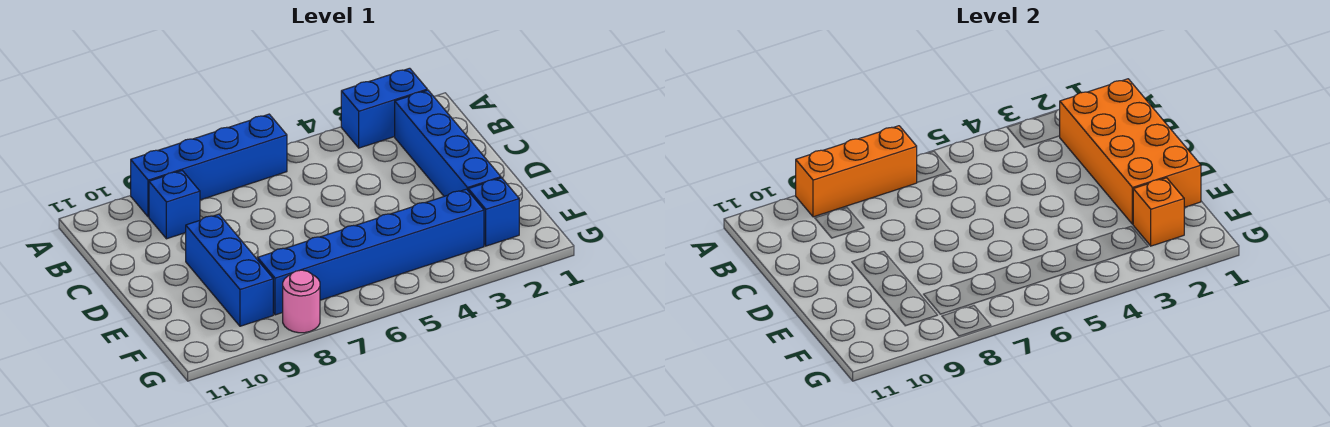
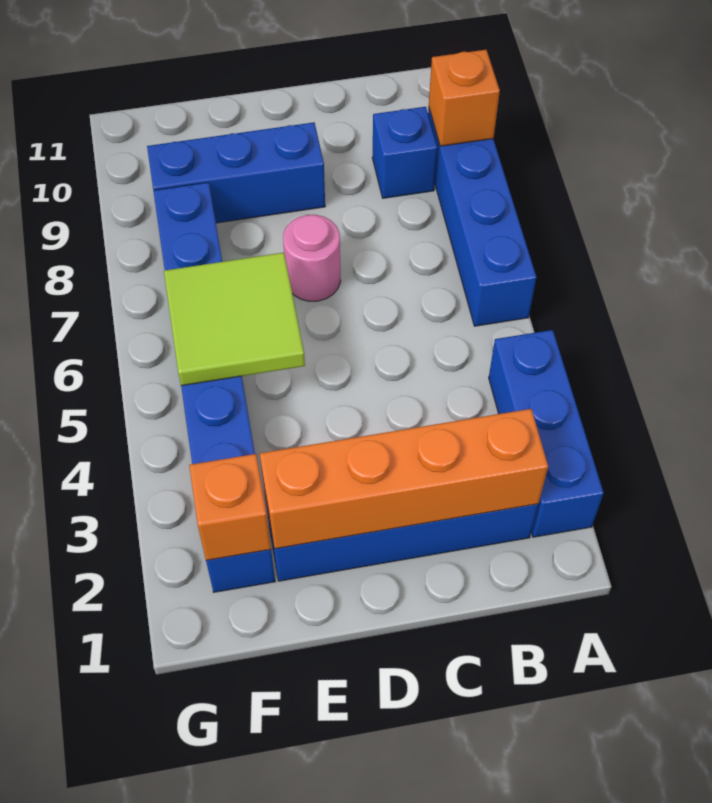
blue 1x2 brick [341,68,427,148] -> blue 1x3 brick [489,330,604,537]
orange 1x3 brick [796,126,917,217] -> orange 1x1 brick [429,50,500,146]
orange 2x4 brick [1060,79,1201,224] -> orange 1x4 brick [260,409,548,549]
none -> lime 2x2 tile [164,253,305,386]
pink 1x1 round brick [283,270,320,333] -> pink 1x1 round brick moved to [283,215,341,301]

